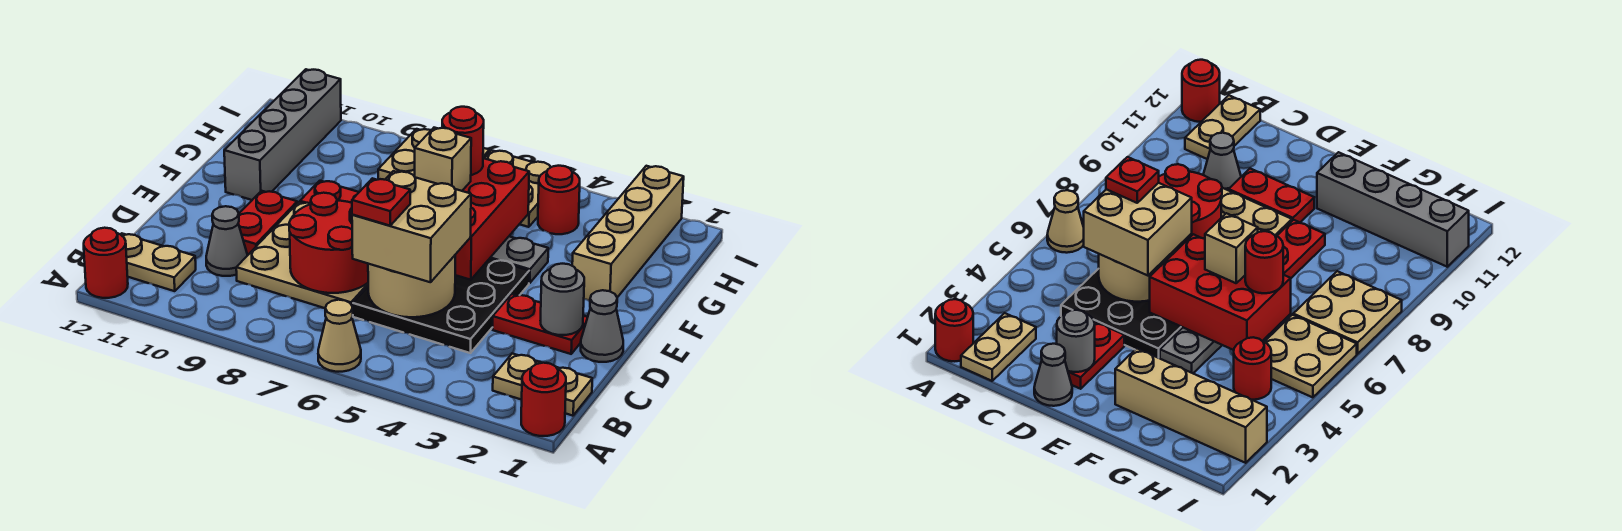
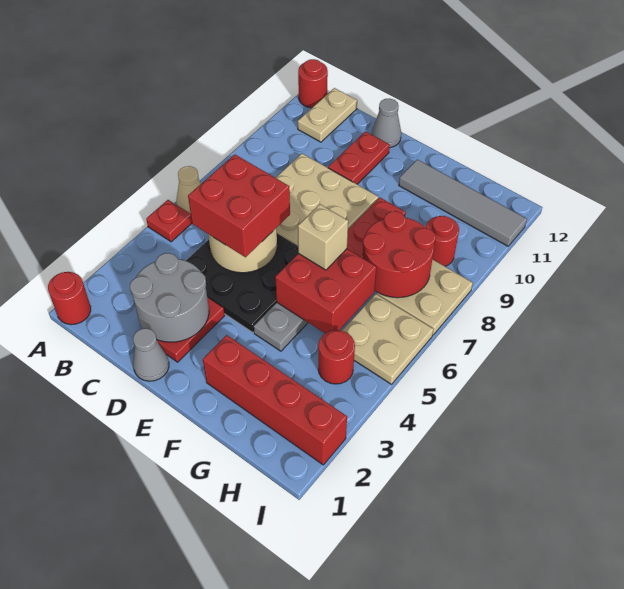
tan 1x2 plate [493,354,592,416] -> none
tan 2x2 brick [352,171,471,282] -> red 2x2 brick [188,155,290,257]
red 1x1 plate [352,178,410,226] -> red 1x1 plate moved to [146,200,192,242]
red 2x2 round brick [289,193,368,293] -> red 2x2 round brick moved to [363,211,436,298]
grey 1x1 cone [206,206,248,276] -> grey 1x1 cone moved to [372,98,401,148]
grey 1x1 round brick [541,264,584,335] -> grey 2x2 round brick [130,253,209,342]
red 1x2 plate [238,191,297,255] -> red 1x2 plate turned to [328,131,390,184]
red 2x3 brick [455,158,529,280] -> red 2x2 brick [275,249,376,333]
tan 1x4 brick [572,166,684,301] -> red 1x4 brick [203,335,347,465]
grey 1x4 brick [224,69,341,200] -> grey 1x4 tile [399,159,527,246]
red 1x1 round brick [442,107,484,175] -> red 1x1 round brick moved to [426,216,459,266]

